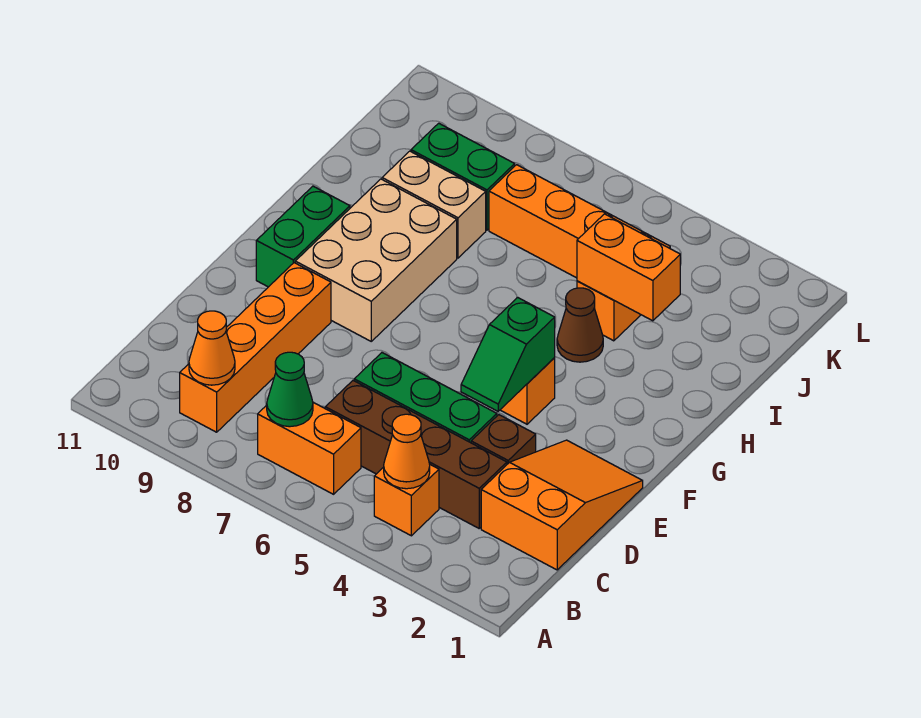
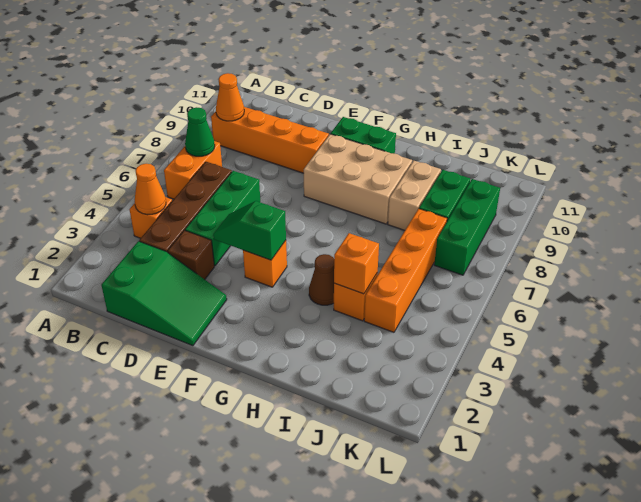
orange 2x3 slope [481,440,643,570] -> green 2x3 slope [101,241,227,346]
orange 1x2 brick [577,214,680,321] -> orange 1x1 brick [334,233,379,294]
none -> green 1x3 brick [434,179,500,275]

